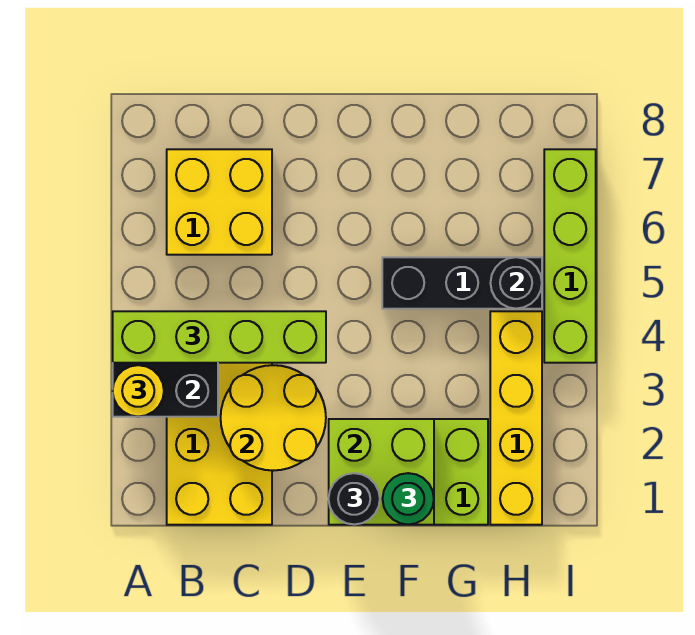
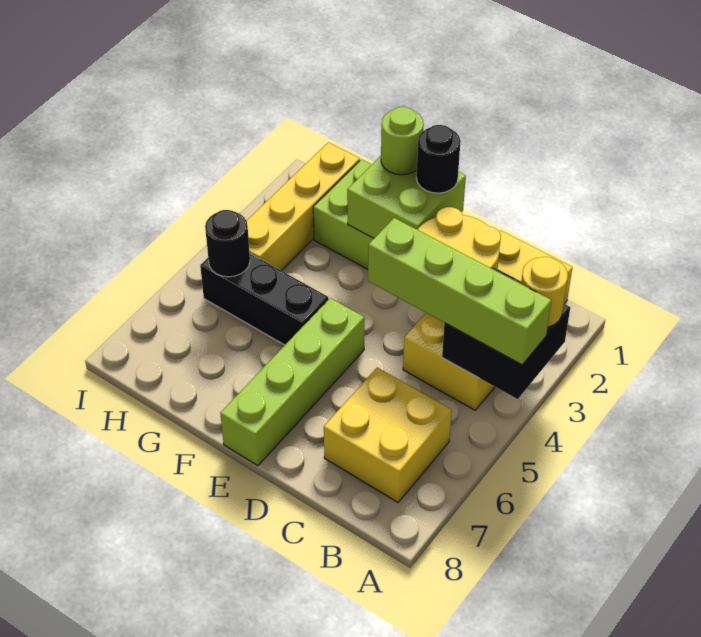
green 1x1 round brick [383,473,434,525] -> lime 1x1 round brick [381,107,424,175]
lime 1x4 brick [544,149,596,363] -> lime 1x4 brick moved to [220,298,365,466]

